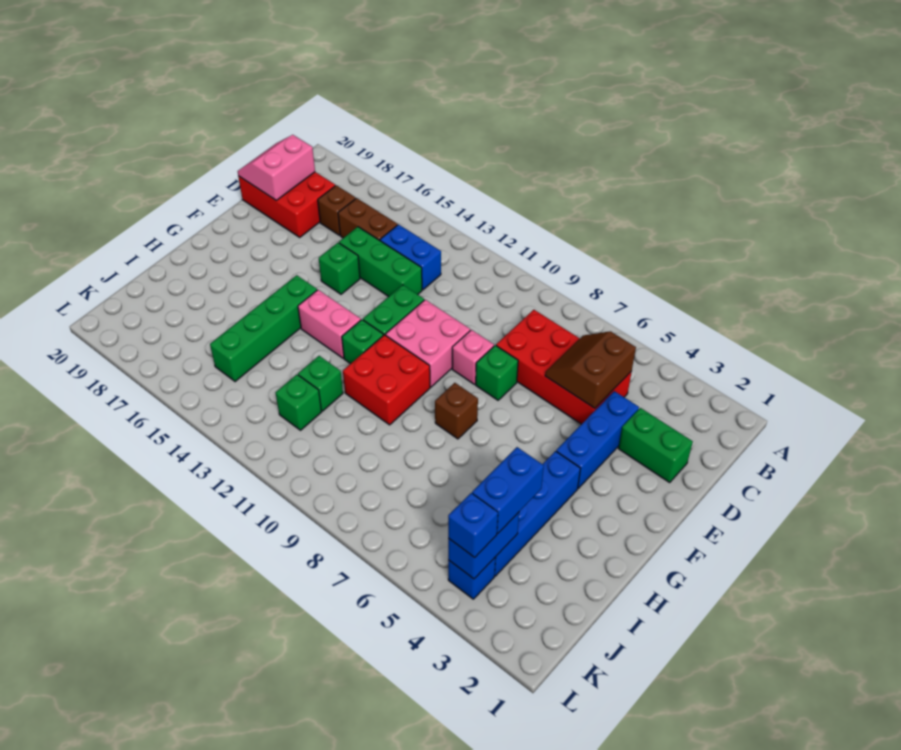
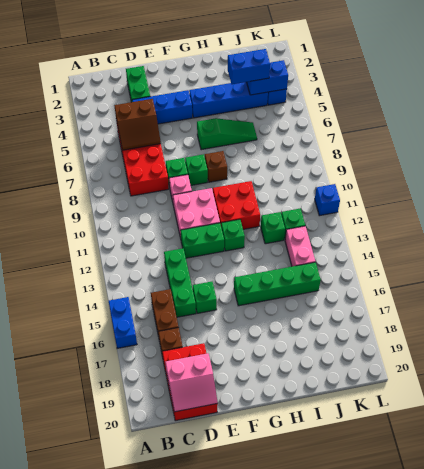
blue 1x2 brick [380,225,441,290] -> blue 1x2 brick moved to [109,297,137,348]
none -> green 1x1 brick [185,154,208,185]
none -> green 1x3 slope [197,118,257,150]
pink 1x2 brick [298,290,361,358] -> pink 1x2 brick moved to [285,226,315,267]
blue 1x1 brick [448,493,498,558] -> blue 1x1 brick moved to [315,184,340,216]

